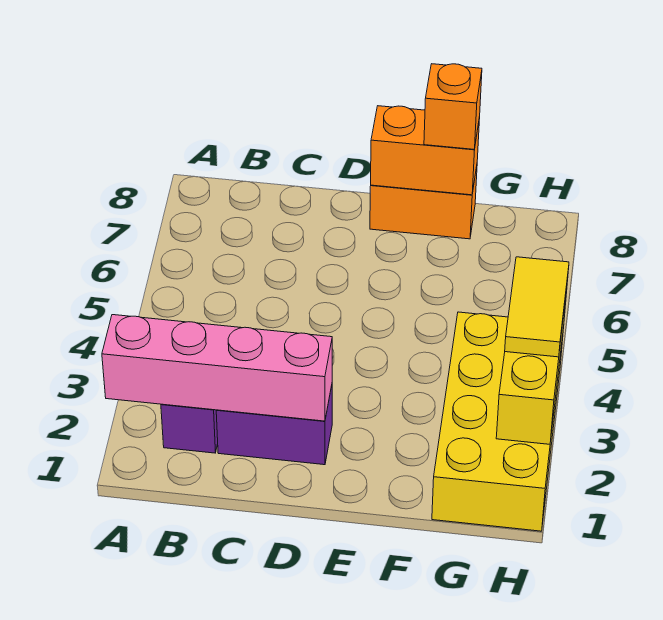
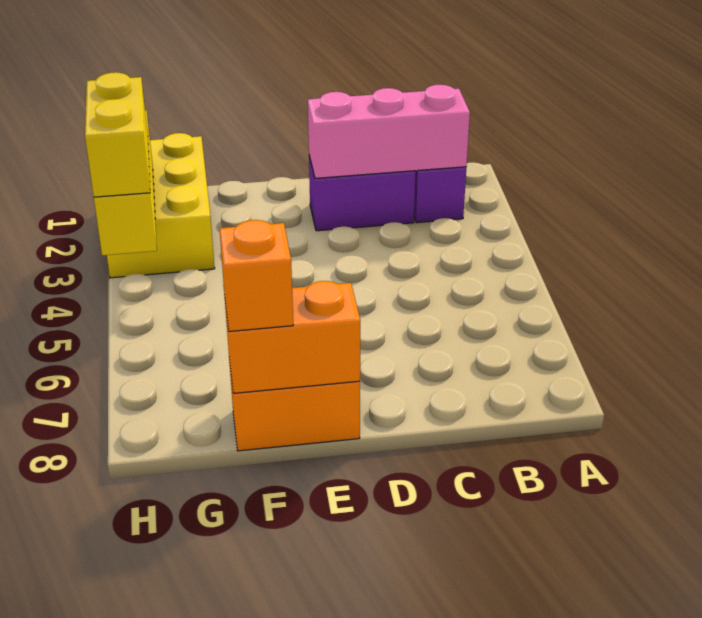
pink 1x4 brick [102,315,332,421] -> pink 1x3 brick [308,85,470,178]
yellow 2x4 brick [432,312,564,531] -> yellow 2x3 brick [107,133,215,278]
yellow 1x2 tile [505,257,569,357] -> yellow 1x2 brick [85,72,150,197]

